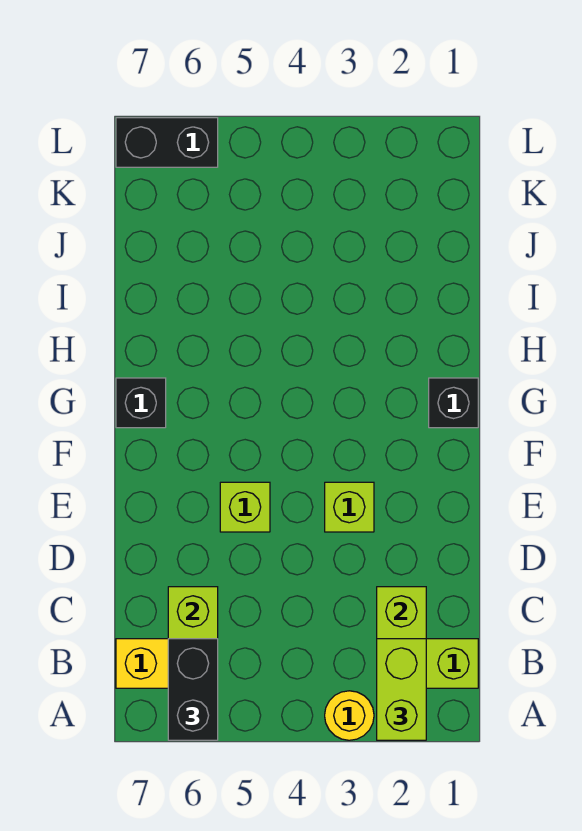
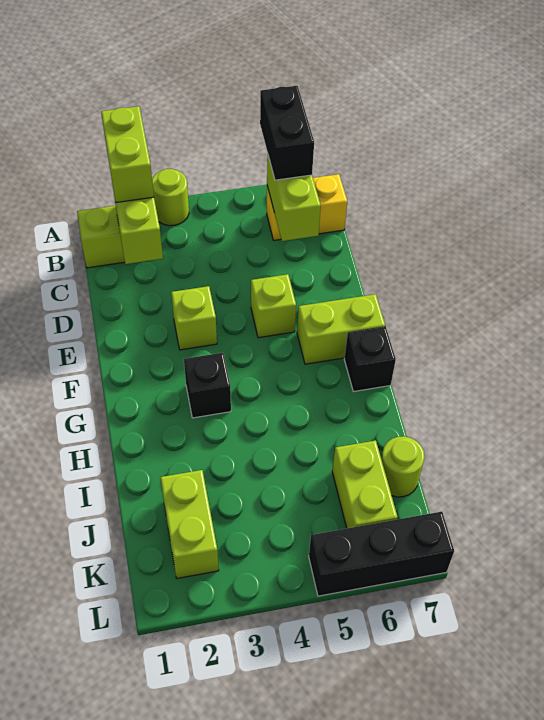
yellow 1x1 round brick [325,691,374,740] -> lime 1x1 round brick [152,169,189,226]
none -> lime 1x2 brick [297,294,385,364]
black 1x1 brick [429,378,478,428] -> black 1x1 brick moved to [184,353,231,418]
none -> lime 1x2 brick [160,470,219,578]
none -> lime 1x2 brick [332,440,398,528]
none -> lime 1x1 round brick [381,436,425,497]
black 1x2 brick [116,118,218,167] -> black 1x3 brick [309,512,454,596]

